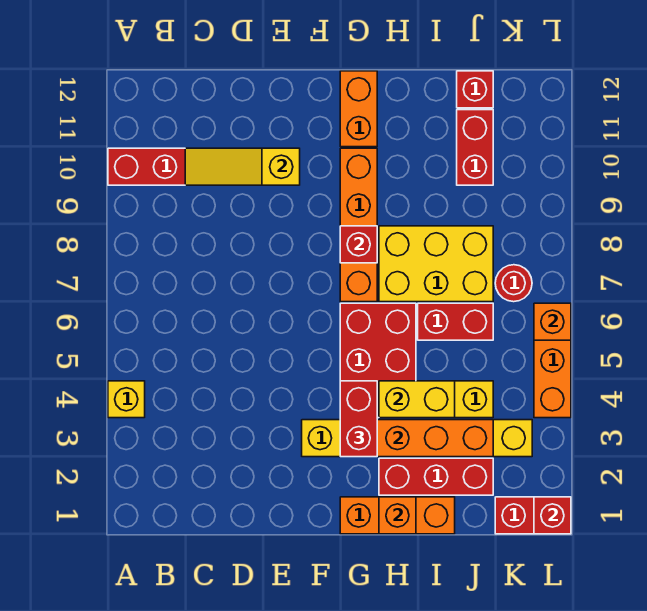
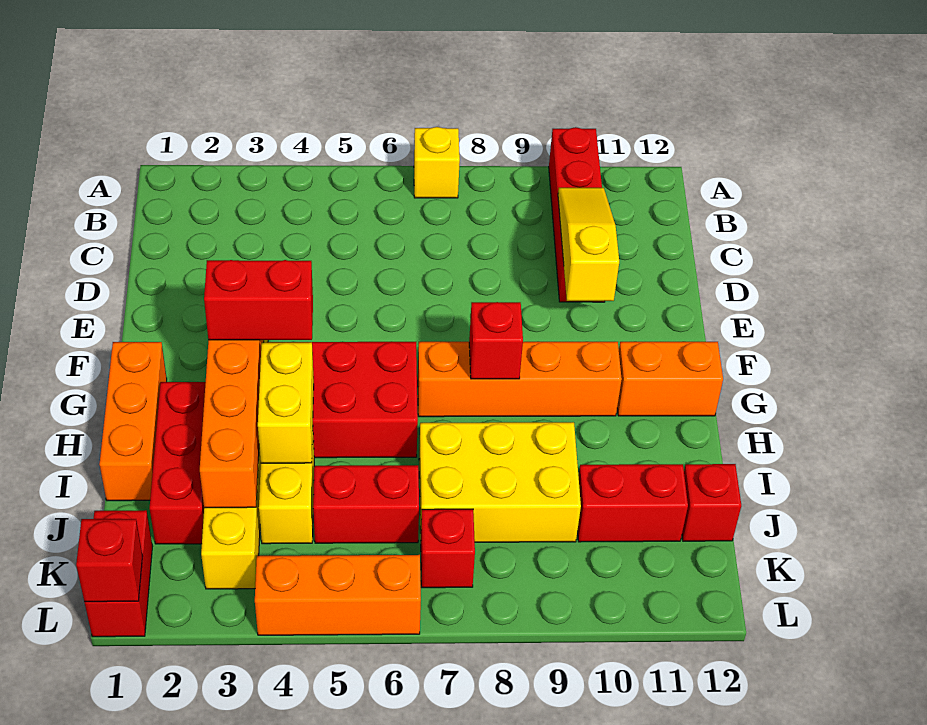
yellow 1x1 brick [108,381,145,418] -> yellow 1x1 brick moved to [414,127,460,198]
orange 1x1 brick [379,497,416,534] -> none
yellow 2x3 brick [379,226,493,302] -> yellow 2x3 brick turned to [419,422,581,542]
red 1x2 brick [418,303,493,340] -> red 1x2 brick turned to [313,465,419,543]
red 1x1 round brick [495,265,532,302] -> red 1x1 brick [421,509,475,588]
orange 1x1 brick [534,303,571,340] -> none

